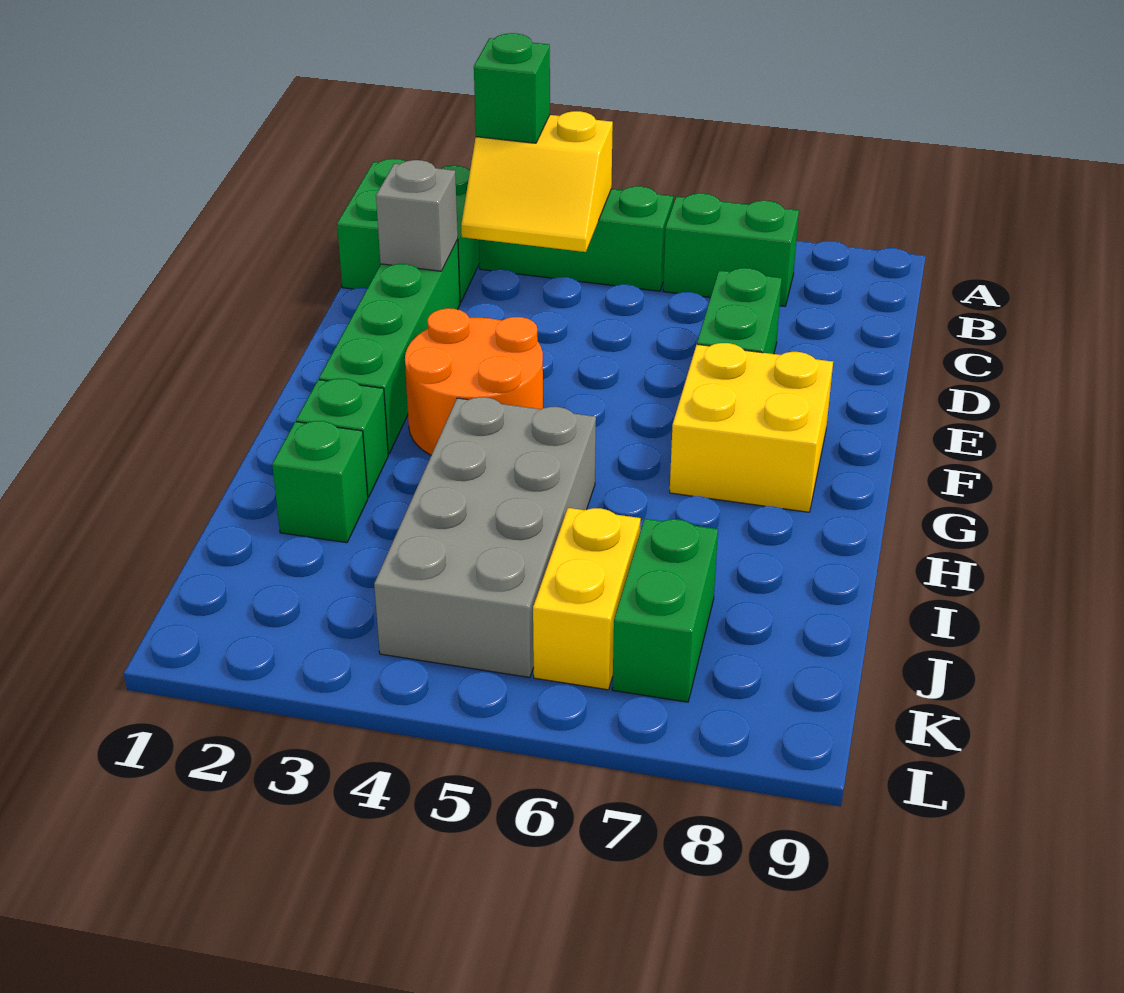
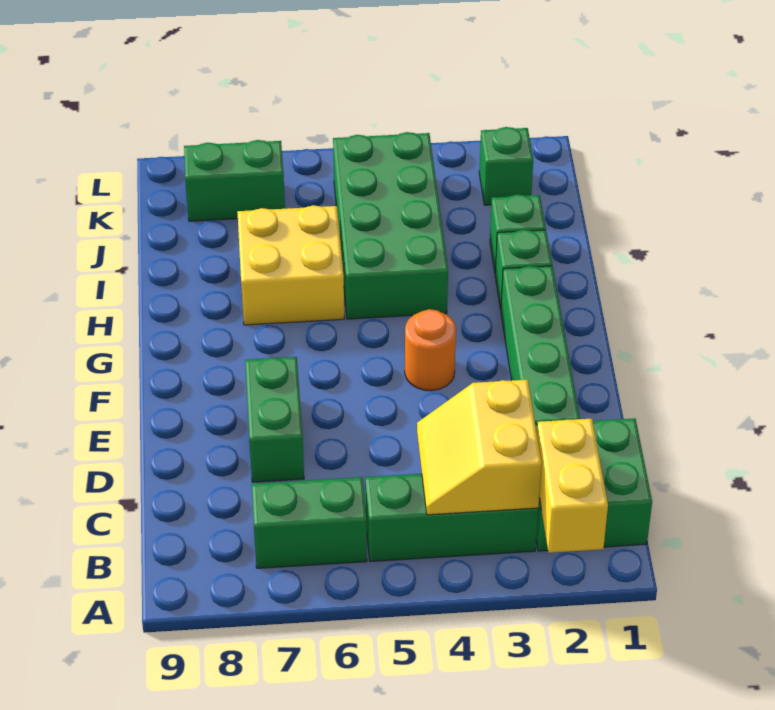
yellow 2x2 slope [461,111,613,252] -> yellow 2x2 slope turned to [417,380,542,515]
green 1x1 brick [474,33,550,143] -> green 1x1 brick moved to [479,127,533,205]
grey 1x1 brick [376,160,458,271] -> none
orange 2x2 round brick [405,308,543,455] -> orange 1x1 round brick [405,309,456,391]
yellow 2x2 brick [670,343,833,512] -> yellow 2x2 brick moved to [237,205,344,325]
grey 2x4 brick [374,397,596,678] -> green 2x4 brick [333,132,448,319]
yellow 1x2 brick [533,508,641,690] -> yellow 1x2 brick moved to [537,419,608,553]
green 1x2 brick [612,519,718,702] -> green 1x2 brick turned to [184,140,285,221]

